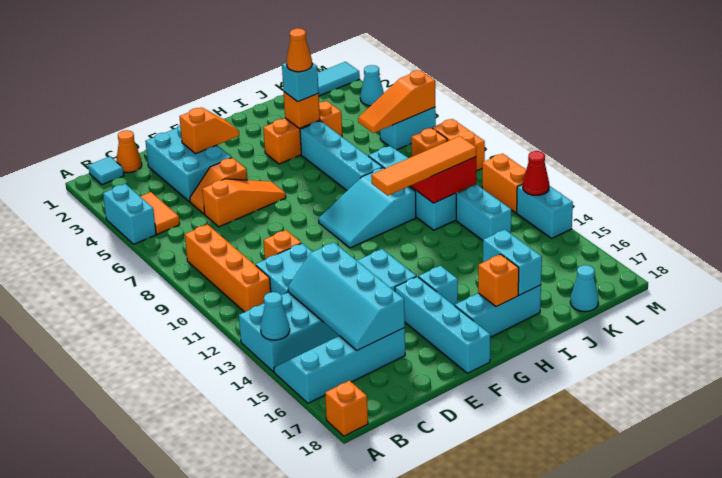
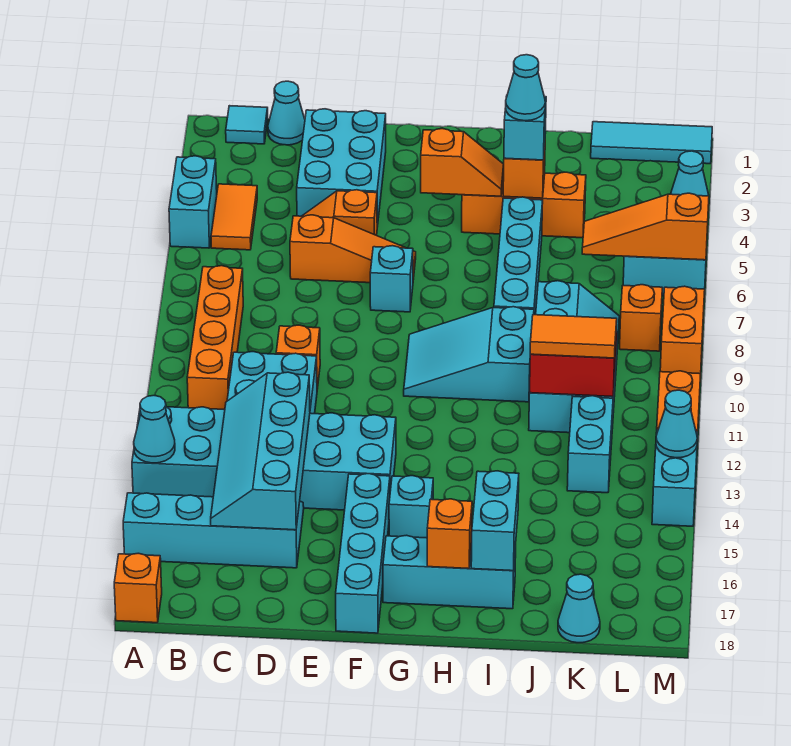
orange 1x1 cone [116,130,142,173] -> cyan 1x1 cone [268,81,305,145]
orange 1x2 slope [179,107,239,154] -> orange 1x2 slope moved to [421,129,504,196]
none -> cyan 1x1 brick [370,246,413,312]
orange 1x4 tile [371,136,476,196] -> orange 1x2 tile [530,315,617,358]
orange 1x1 cone [287,28,312,72] -> cyan 1x1 cone [506,55,545,121]
red 1x1 cone [523,151,549,195] -> cyan 1x1 cone [656,390,697,458]

